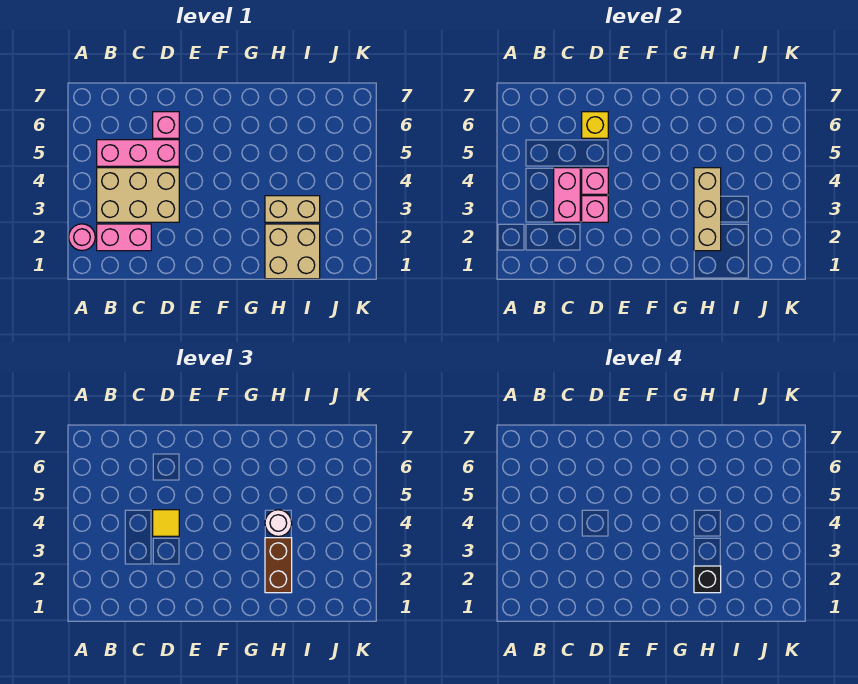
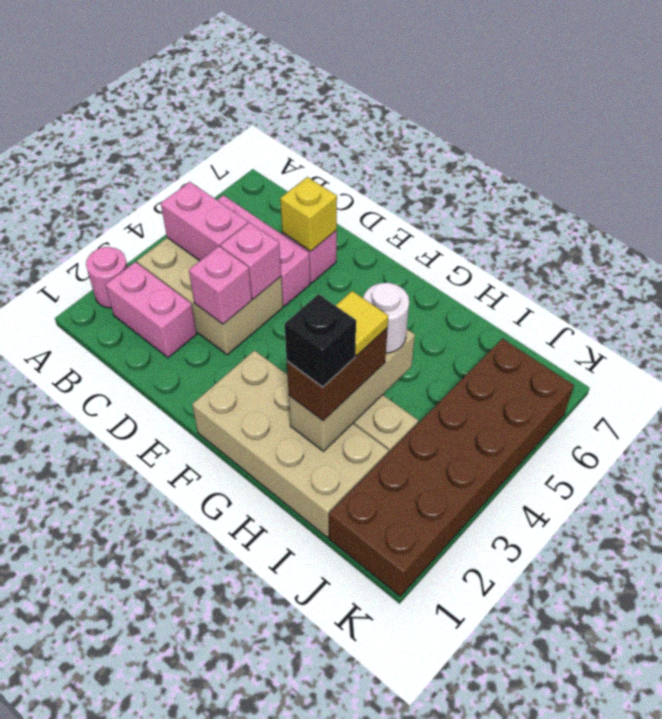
pink 1x2 brick [554,168,580,222] -> pink 1x2 brick turned to [161,182,248,261]
yellow 1x1 tile [153,510,179,536] -> yellow 1x1 tile moved to [335,291,388,356]
tan 2x2 brick [265,224,320,279] -> tan 2x4 brick [192,350,389,538]
none -> brown 2x6 brick [329,339,574,596]

